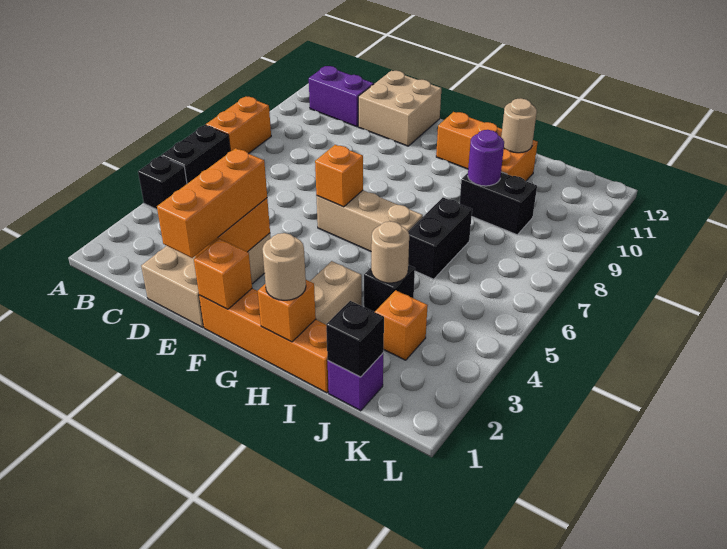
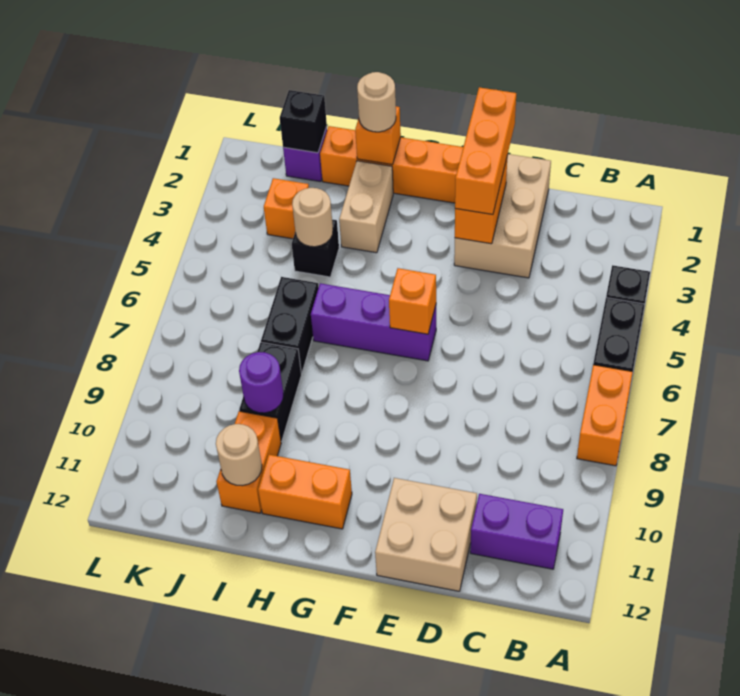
orange 1x1 brick [194,239,252,309] -> none
tan 1x3 brick [316,190,423,251] -> purple 1x3 brick [311,283,436,361]
black 1x2 brick [460,172,537,235] -> black 1x2 brick turned to [239,342,301,442]

